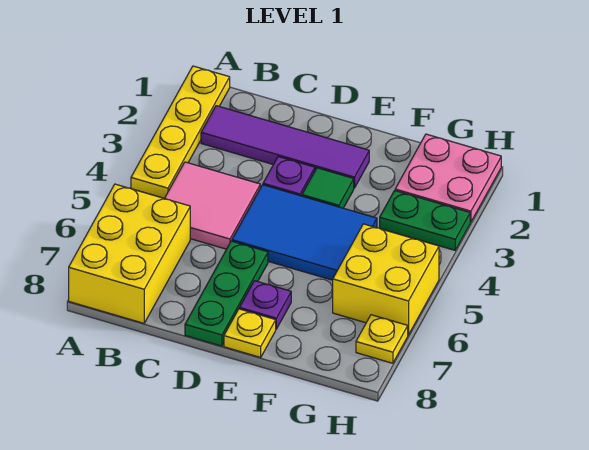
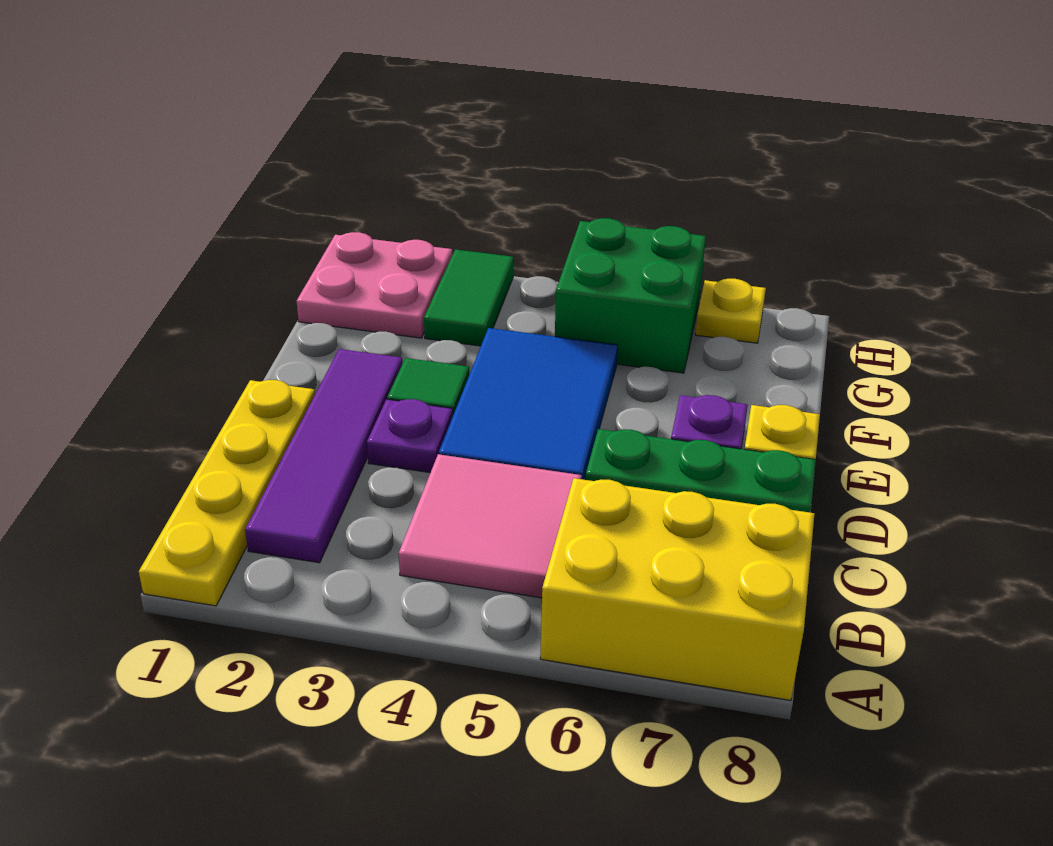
yellow 1x4 plate [131,66,230,198] -> yellow 1x4 plate turned to [139,380,315,606]
green 1x2 plate [380,191,470,250] -> green 1x2 tile [424,249,513,346]
yellow 2x2 brick [333,224,439,335] -> green 2x2 brick [555,218,706,373]

